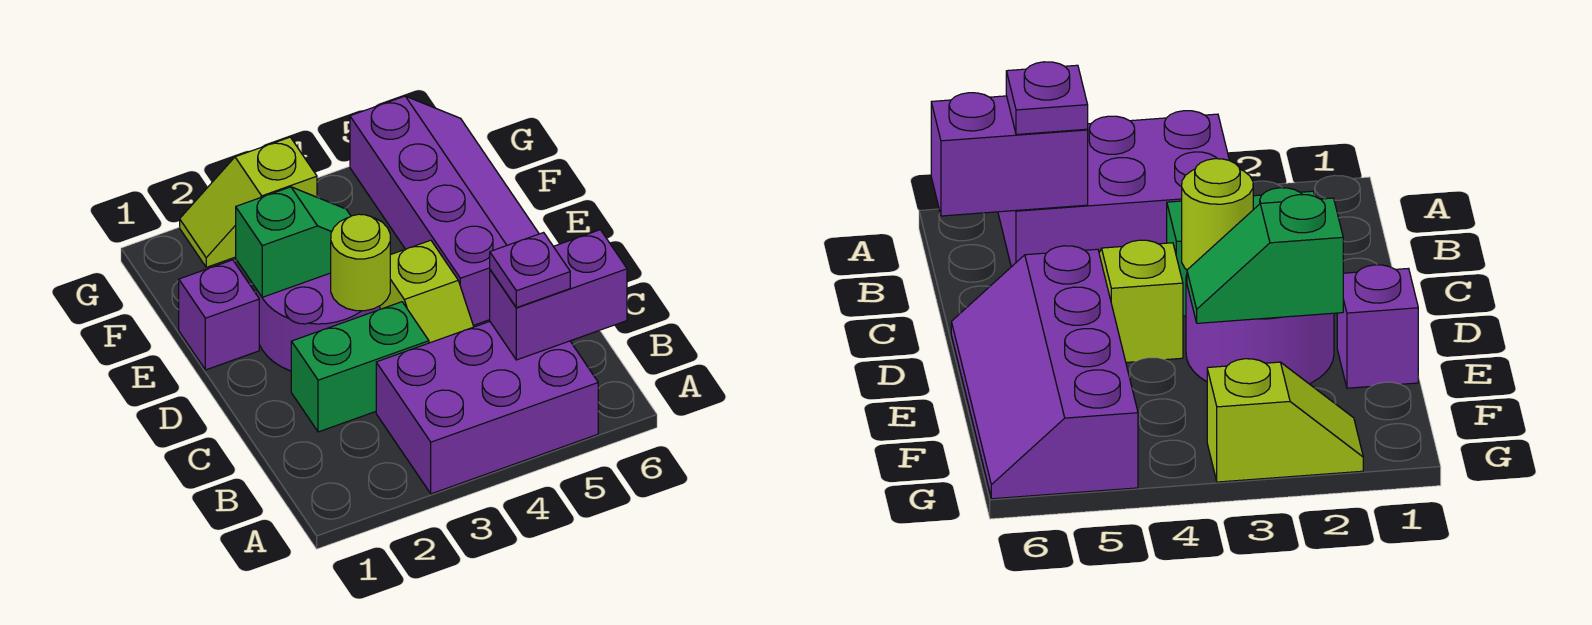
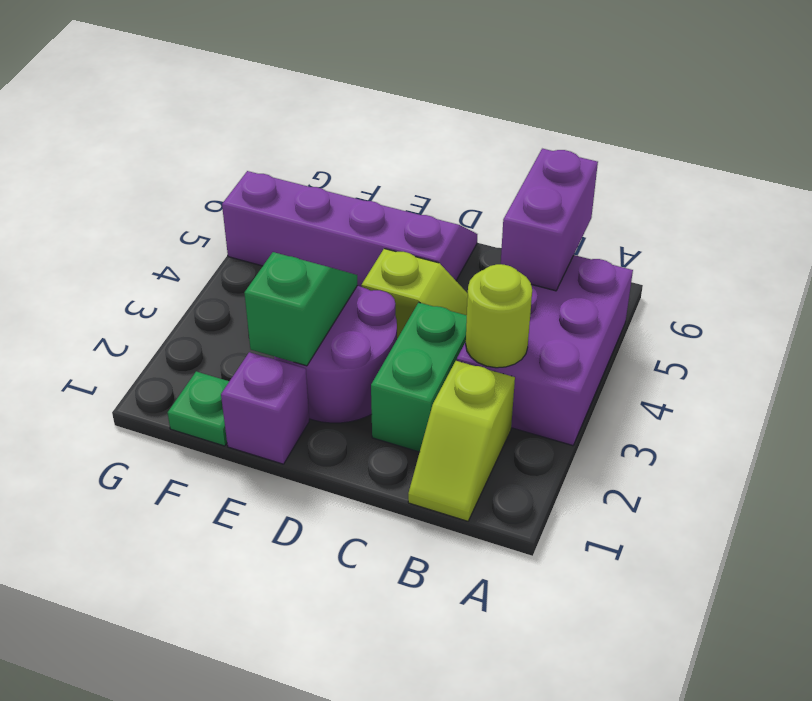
purple 1x1 plate [490,233,570,308] -> none
lime 1x1 round brick [331,214,390,311] -> lime 1x1 round brick moved to [466,264,532,368]
none -> green 1x1 plate [168,372,229,446]
lime 1x2 slope [180,137,317,267] -> lime 1x2 slope moved to [408,361,515,521]

